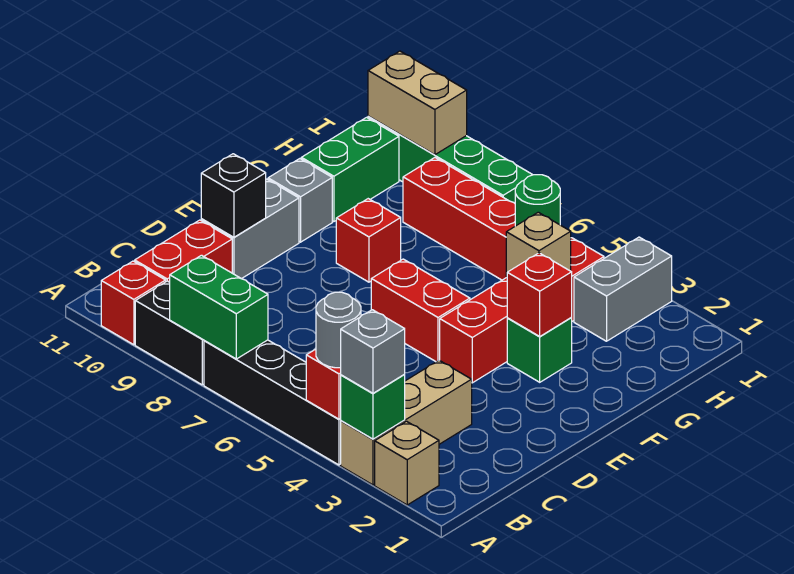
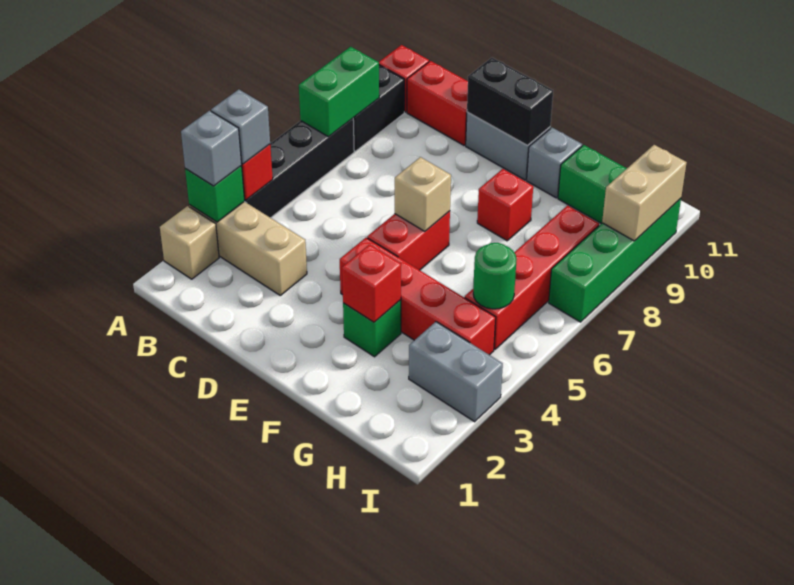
grey 1x1 round brick [316,292,361,368] -> grey 1x1 brick [211,89,270,164]
black 1x1 brick [201,154,266,237] -> black 1x2 brick [467,58,553,145]
tan 1x1 brick [506,212,571,277] -> tan 1x1 brick moved to [395,157,451,231]

